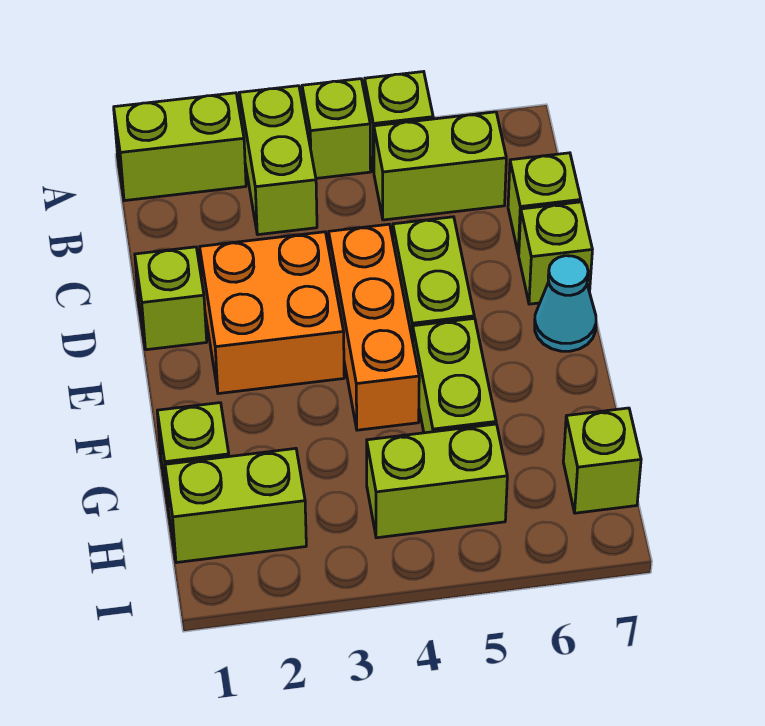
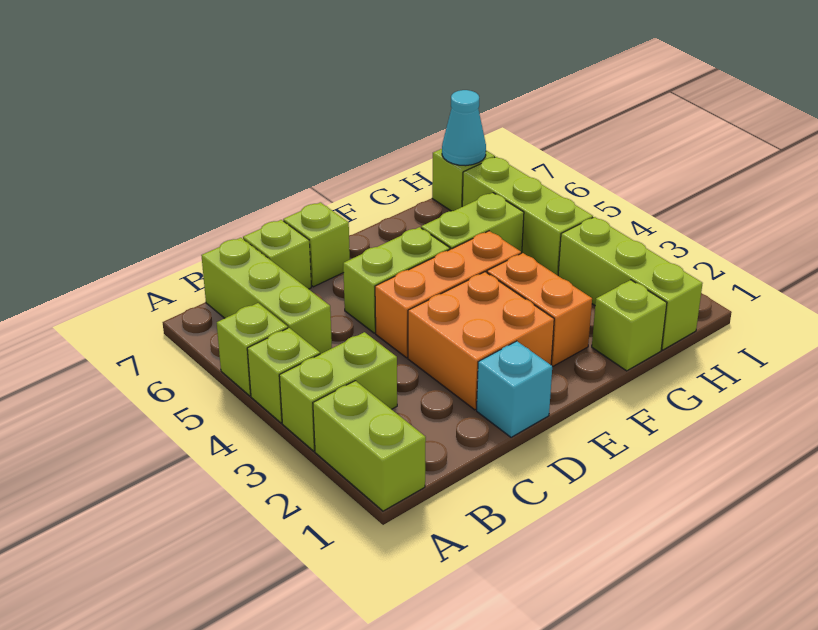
lime 1x2 brick [374,112,506,220] -> lime 1x3 brick [201,238,332,354]
lime 1x1 brick [135,247,207,350] -> cyan 1x1 brick [477,341,552,437]
cyan 1x1 cone [535,256,596,351] -> cyan 1x1 cone moved to [442,90,486,166]
none -> orange 1x2 brick [487,253,592,366]
lime 1x2 brick [165,448,306,563] -> lime 1x3 brick [558,217,703,350]
lime 1x2 brick [367,424,507,538] -> lime 1x3 brick [462,157,593,276]

